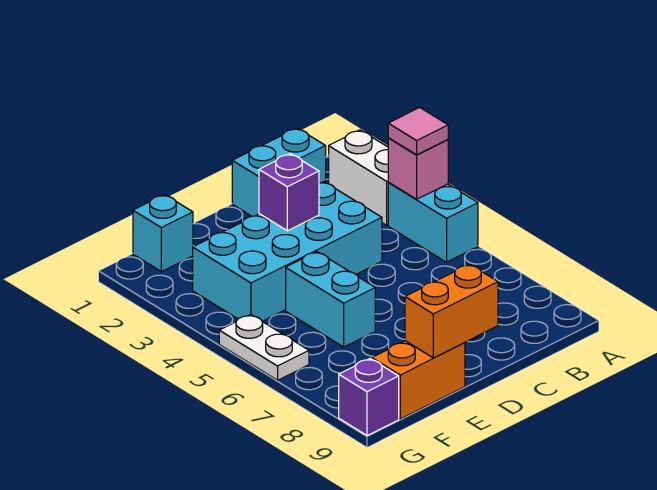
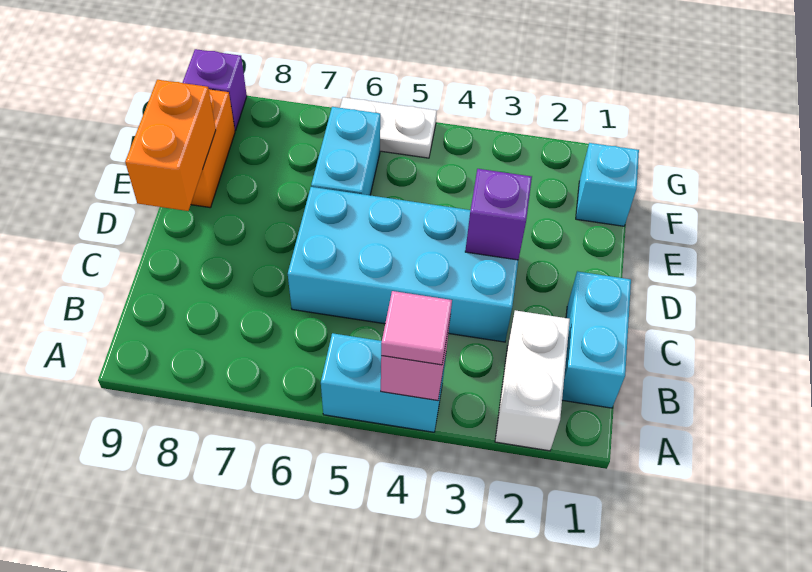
white 1x2 brick [329,130,388,225] -> white 1x2 brick turned to [495,310,570,451]
cyan 2x4 brick [193,182,382,321] -> cyan 2x4 brick turned to [288,187,518,342]
cyan 1x2 brick [286,252,375,347] -> cyan 1x2 brick turned to [311,107,380,195]

